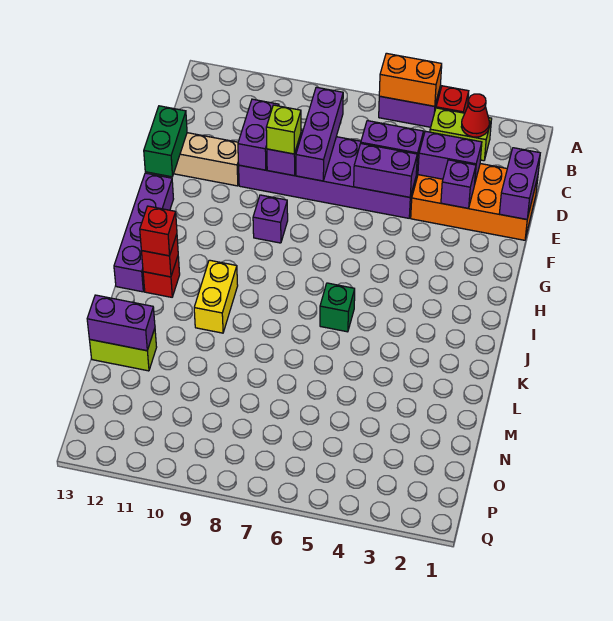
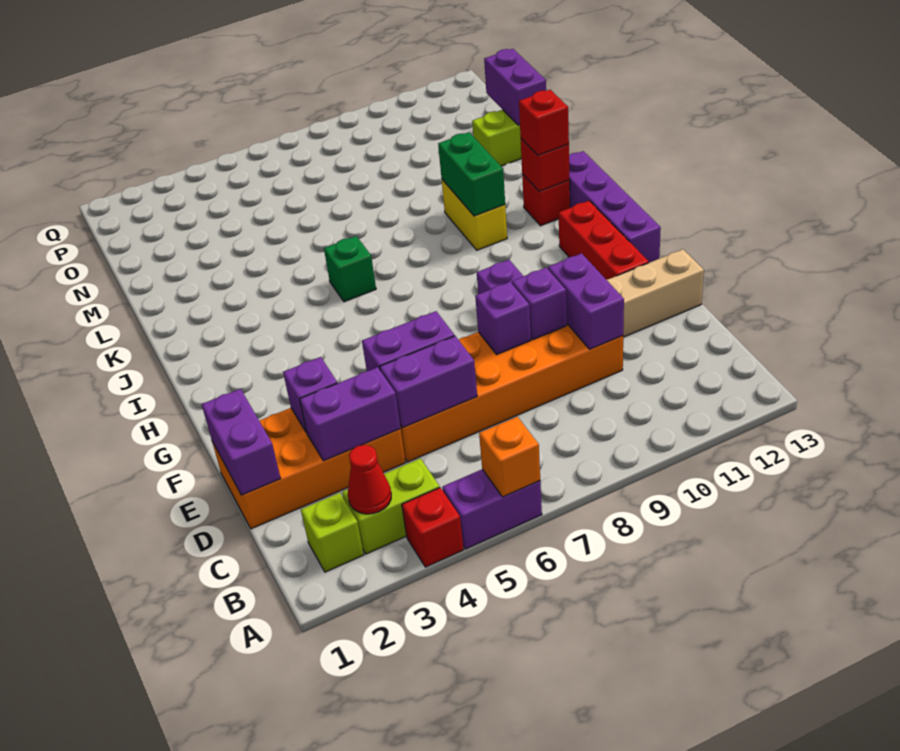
orange 1x2 brick [379,53,442,106] -> orange 1x1 brick [479,417,540,497]
purple 1x3 brick [296,87,343,181] -> purple 1x1 brick [475,282,531,354]
purple 2x6 brick [239,130,418,218] -> orange 2x6 brick [400,324,623,462]
lime 1x1 brick [266,105,301,154] -> lime 1x1 brick moved to [301,493,364,572]
green 1x2 brick [144,106,187,177] -> green 1x2 brick moved to [438,132,505,216]
none -> red 1x3 brick [559,201,649,280]
purple 1x2 brick [87,295,155,351] -> purple 1x2 brick turned to [484,49,546,125]

